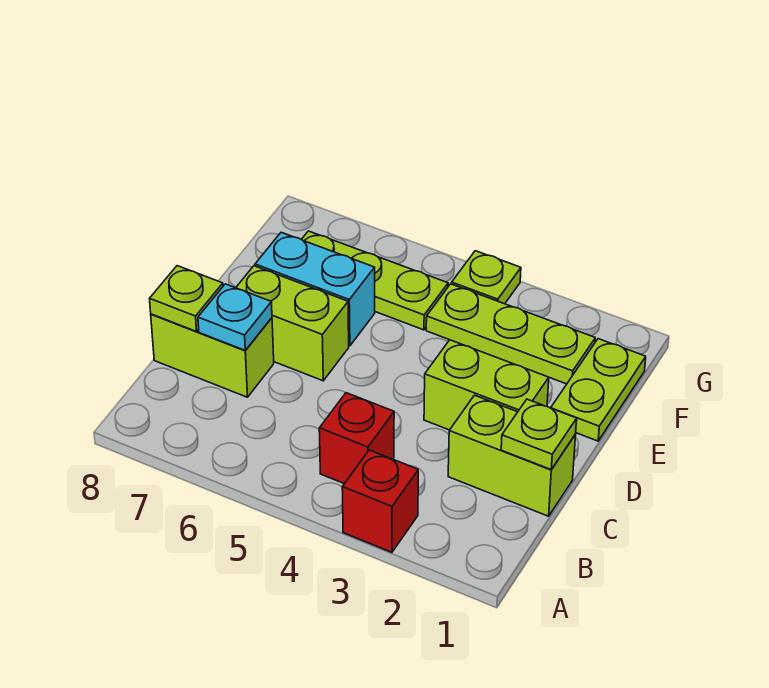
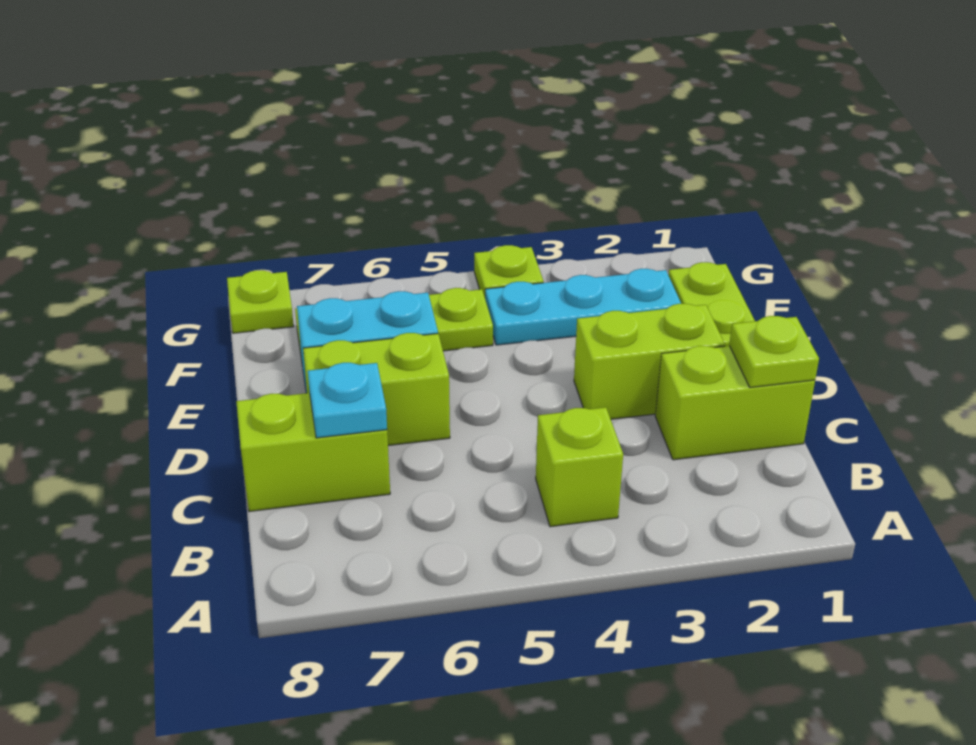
red 1x1 brick [342,450,418,552] -> none
red 1x1 brick [319,393,394,484] -> lime 1x1 brick [536,407,623,527]
lime 1x1 plate [150,266,223,332] -> lime 1x1 plate moved to [227,270,294,333]
lime 1x3 plate [426,284,595,384] -> cyan 1x3 plate [485,269,681,345]

